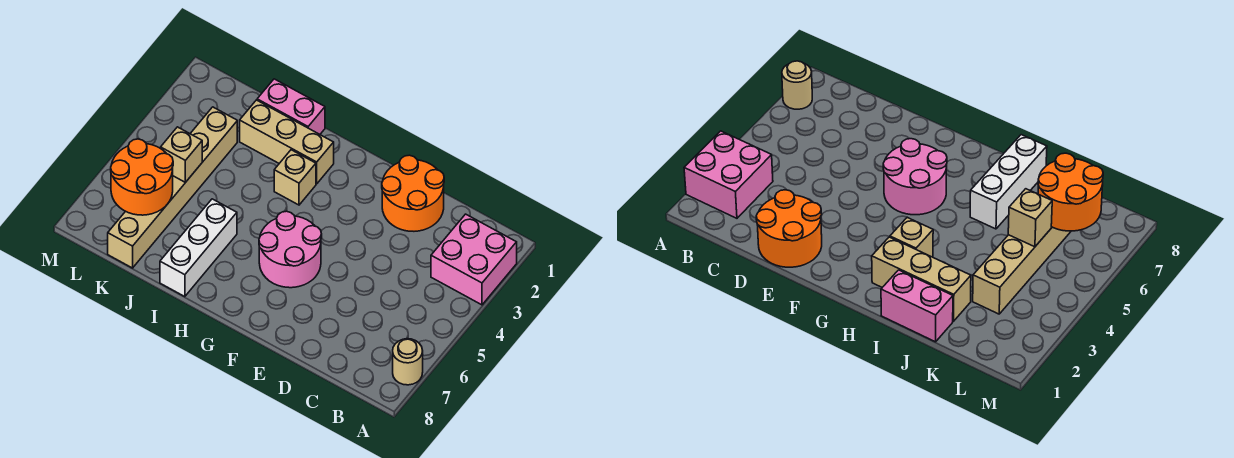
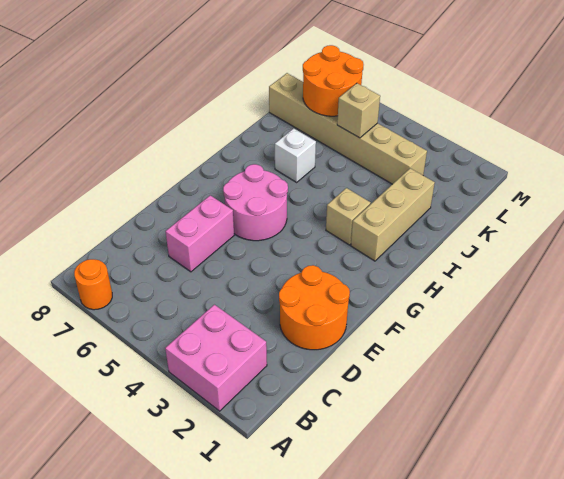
tan 1x1 round brick [393,339,423,385] -> orange 1x1 round brick [74,259,112,310]
pink 1x2 brick [257,79,325,134] -> pink 1x2 brick moved to [165,195,234,272]
white 1x3 brick [160,199,237,297] -> white 1x1 brick [275,128,316,182]

